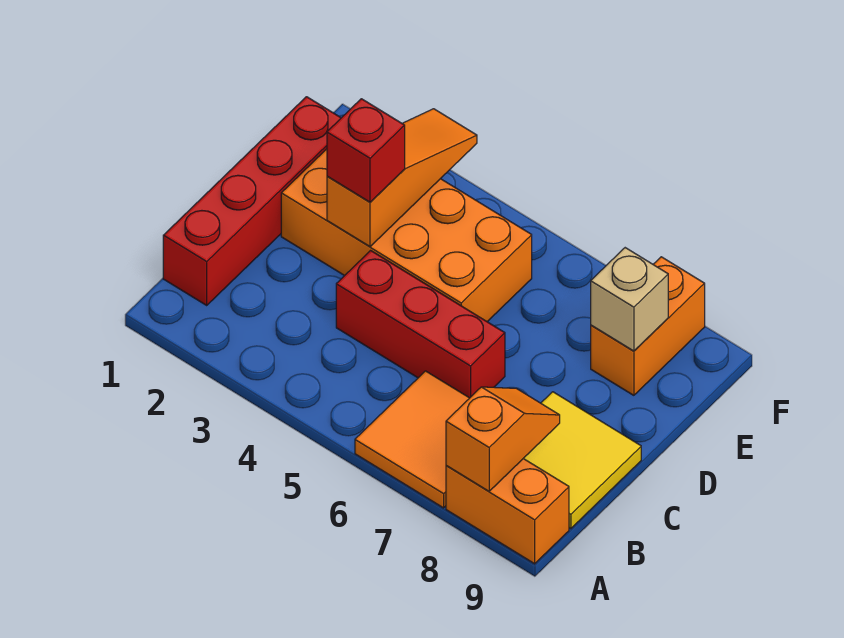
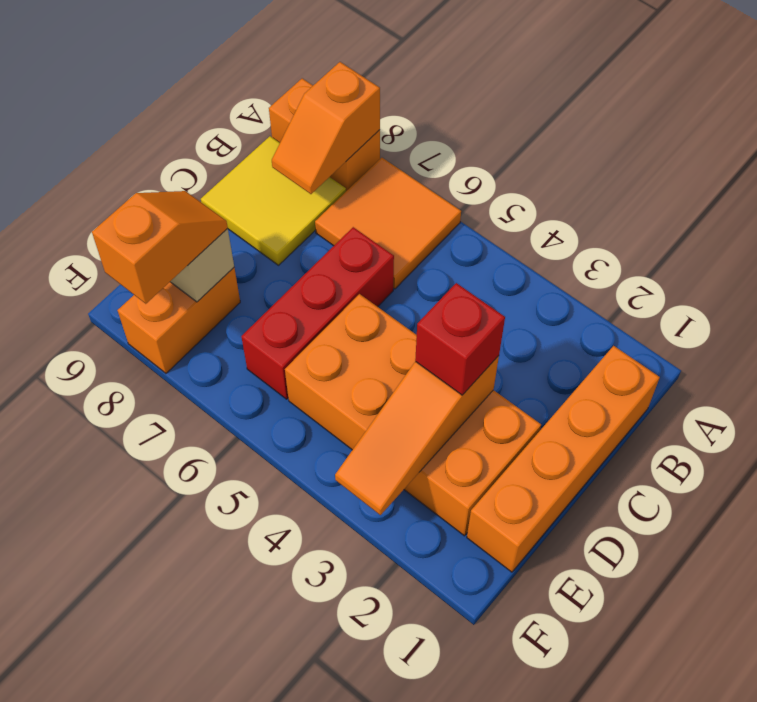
red 1x4 brick [163,97,341,305] -> orange 1x4 brick [467,346,660,572]
red 1x3 brick [336,251,505,398] -> red 1x3 brick turned to [241,227,394,399]
none -> orange 1x2 slope [92,191,228,304]

